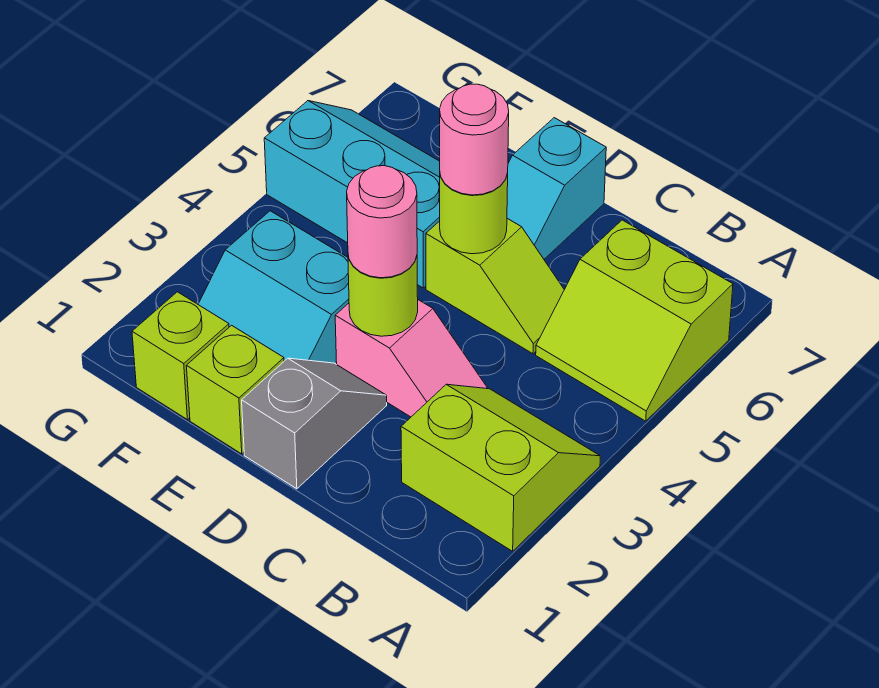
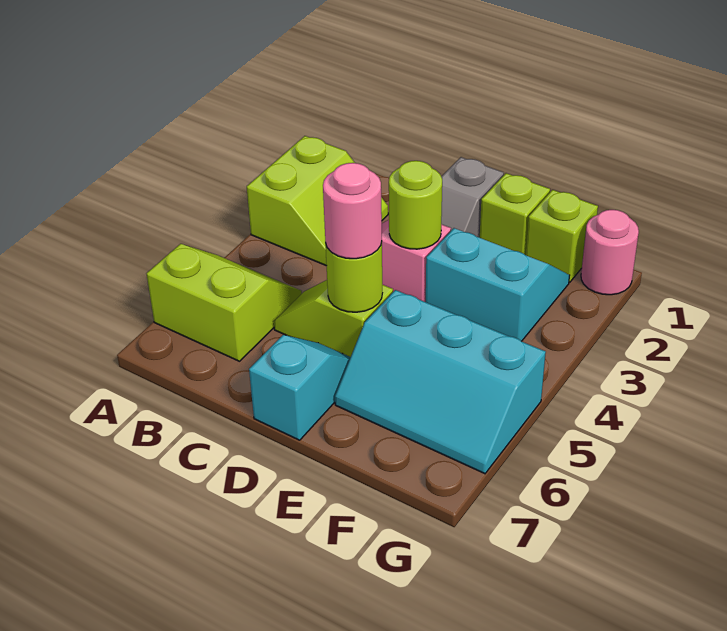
lime 2x2 slope [401,384,600,551] -> lime 2x2 slope turned to [247,136,388,266]
pink 1x1 round brick [347,166,417,278] -> pink 1x1 round brick moved to [581,210,639,295]

